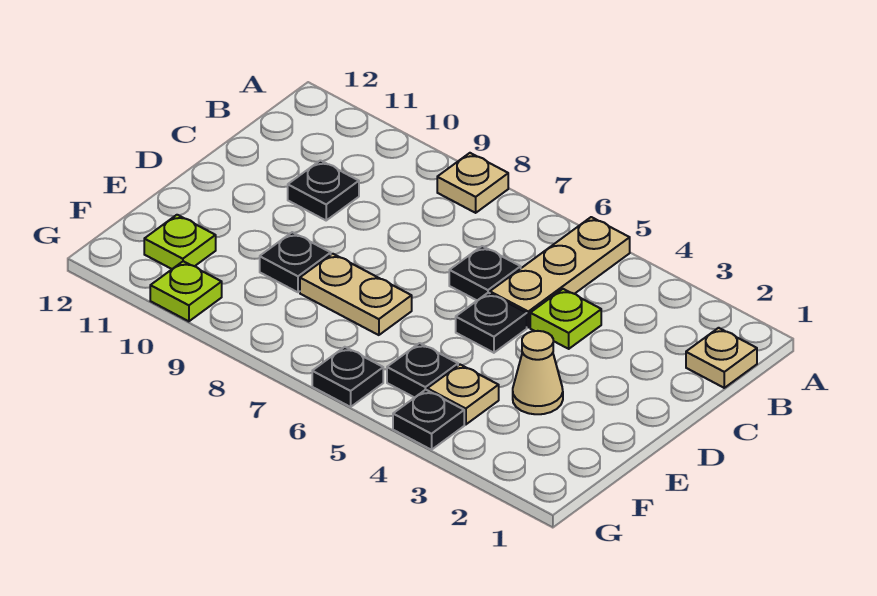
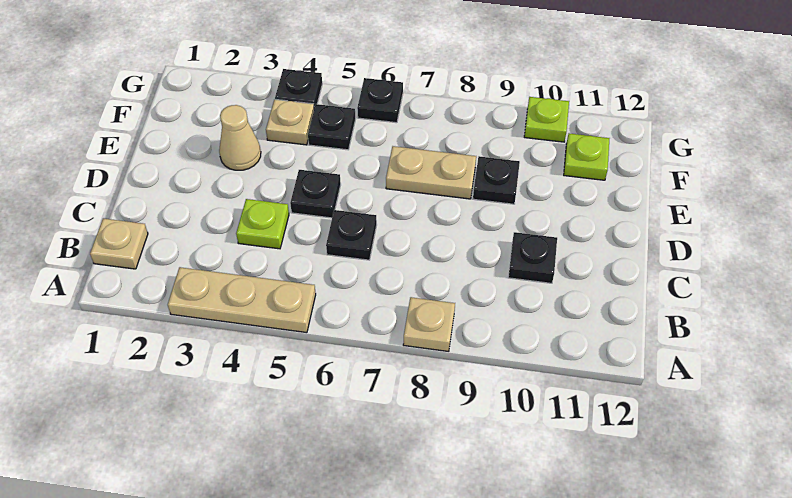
tan 1x3 plate [490,217,630,327] -> tan 1x3 plate turned to [168,267,316,333]

